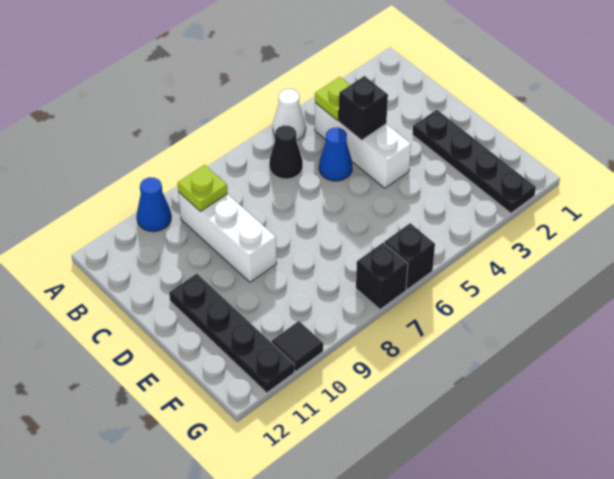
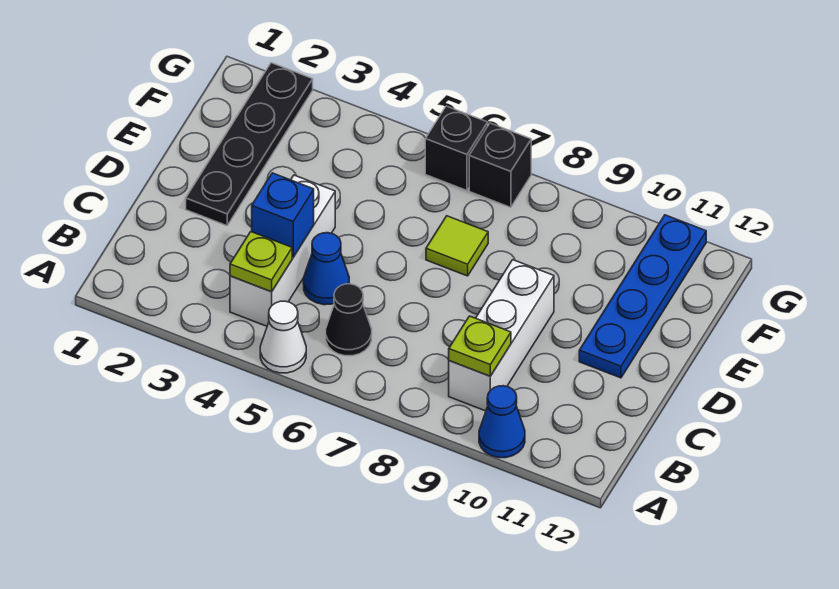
black 1x1 brick [339,76,388,140] -> blue 1x1 brick [252,173,314,257]
black 1x4 plate [169,274,294,393] -> blue 1x4 plate [579,215,706,378]
none -> lime 1x1 tile [426,216,488,276]
black 1x1 tile [272,321,323,371] -> none

